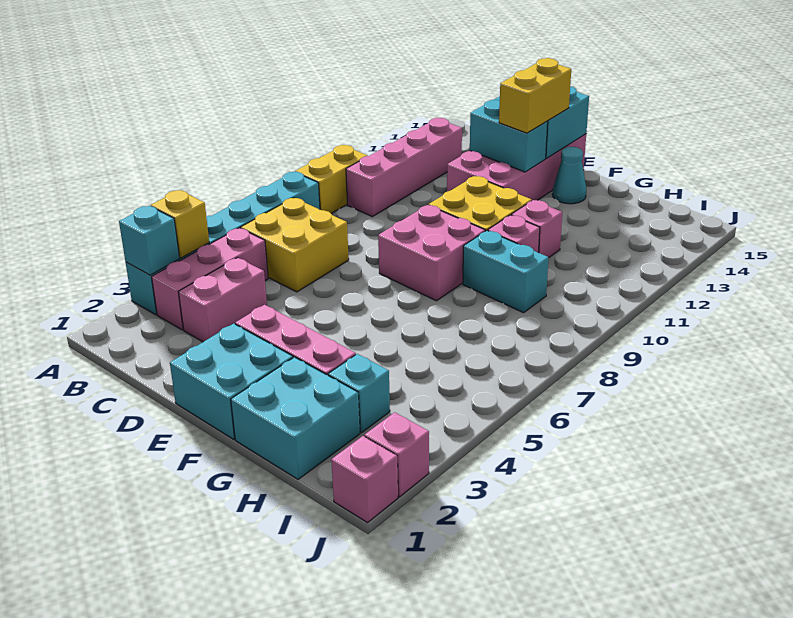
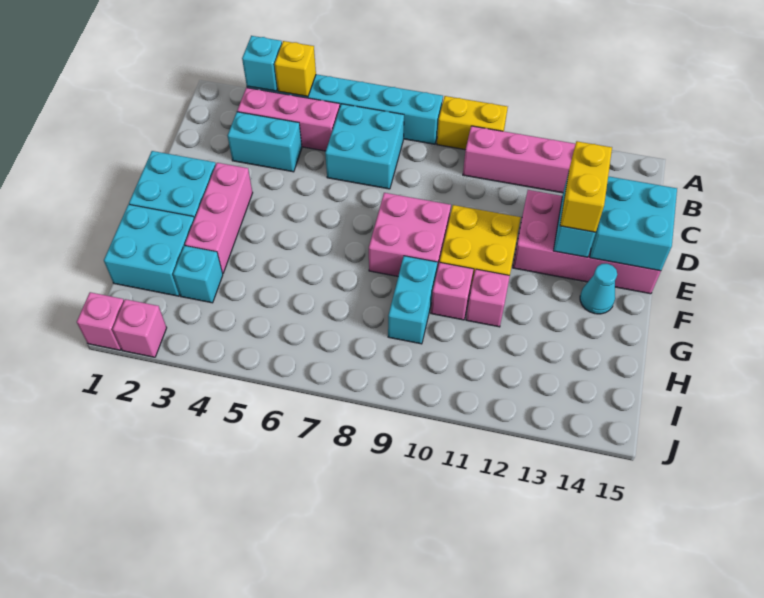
yellow 2x2 brick [241,198,349,292] -> cyan 2x2 brick [325,104,404,189]
pink 1x2 brick [179,258,267,342] -> cyan 1x2 brick [228,112,302,172]
yellow 1x2 brick [499,58,571,133] -> yellow 1x2 brick turned to [560,141,612,232]

